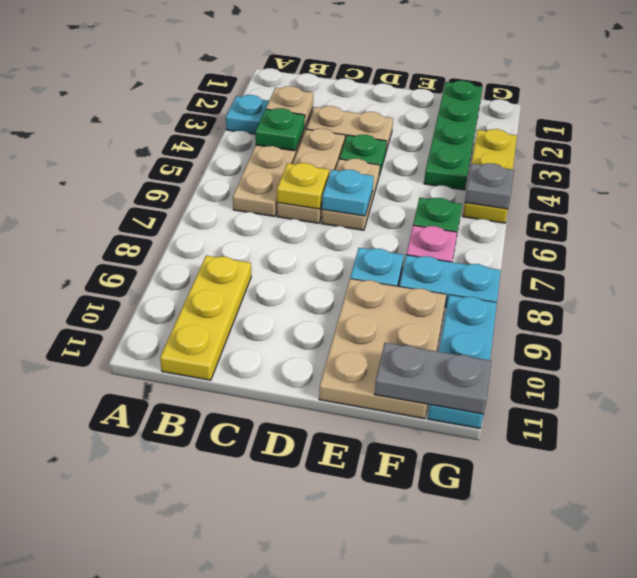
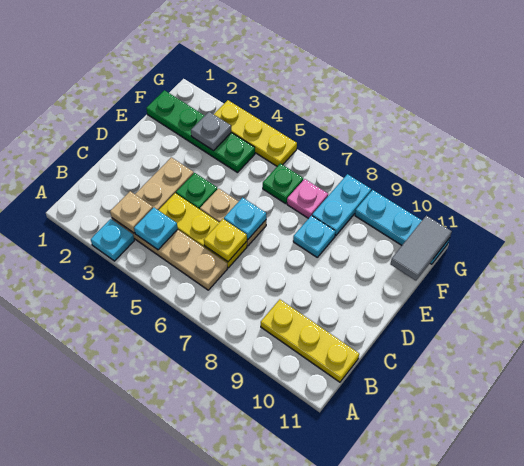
green 1x1 plate [255,108,305,151] -> cyan 1x1 plate [134,208,178,250]
tan 1x3 plate [277,129,345,223] -> yellow 1x3 plate [159,193,247,268]
tan 2x3 plate [319,279,446,419] -> none
grey 1x2 plate [375,343,491,414] -> grey 1x2 tile [390,215,452,281]
grey 1x1 plate [465,163,514,209] -> grey 1x1 plate moved to [191,112,231,151]

